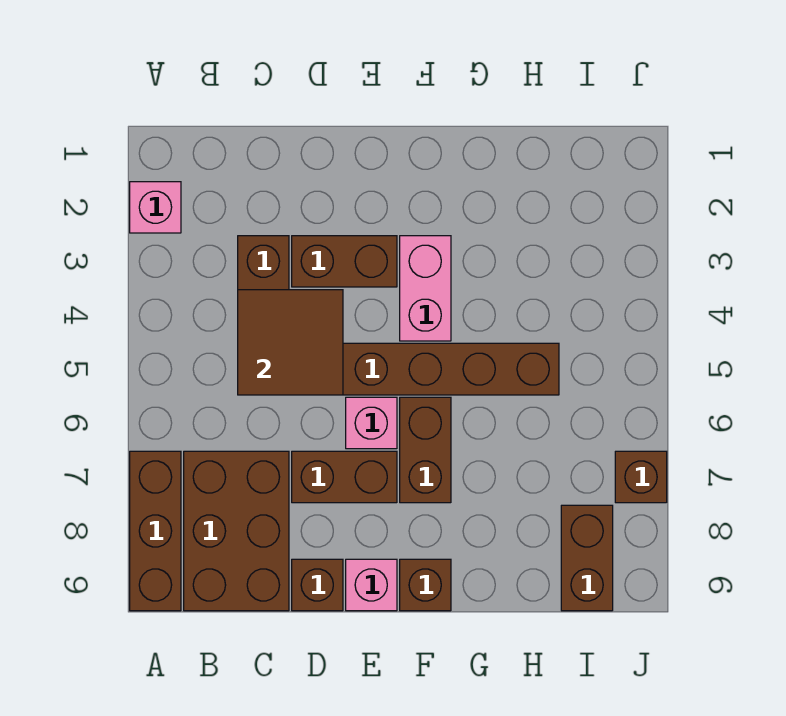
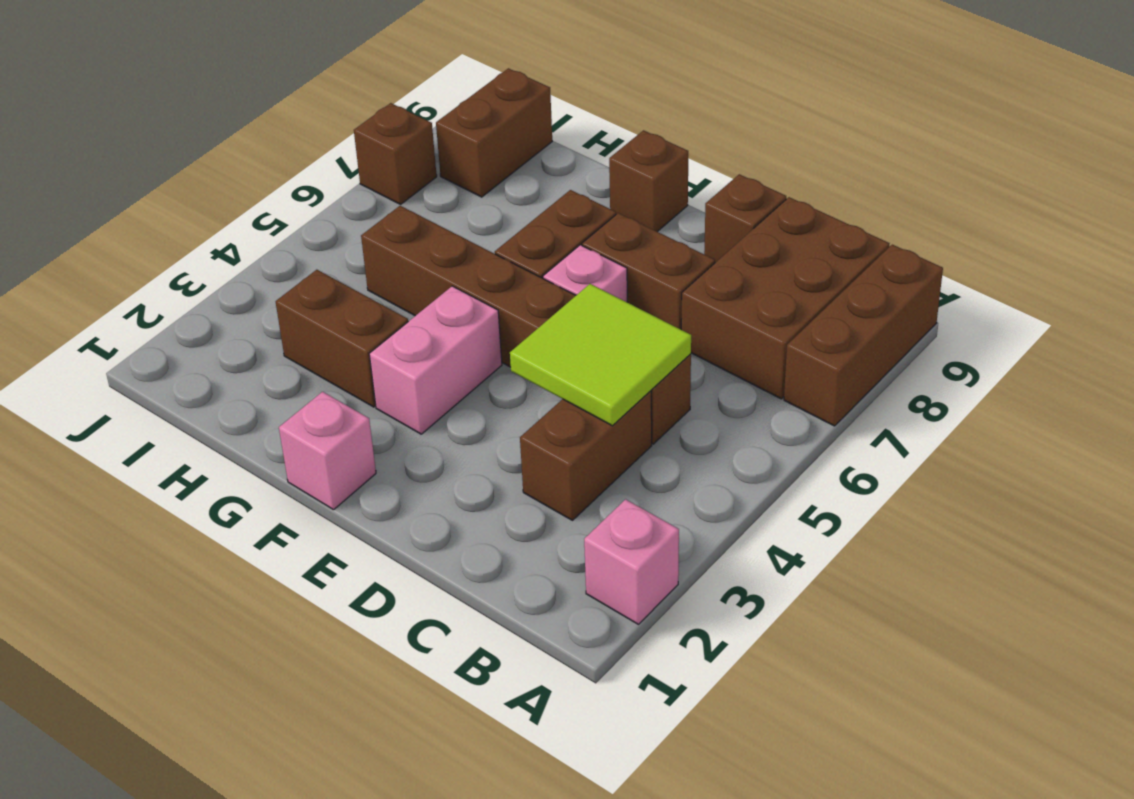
brown 2x2 tile [238,290,343,395] -> lime 2x2 tile [510,284,691,426]
brown 1x2 brick [292,236,397,287] -> brown 1x2 brick moved to [276,270,408,407]
pink 1x1 brick [346,559,397,611] -> pink 1x1 brick moved to [279,392,376,510]

